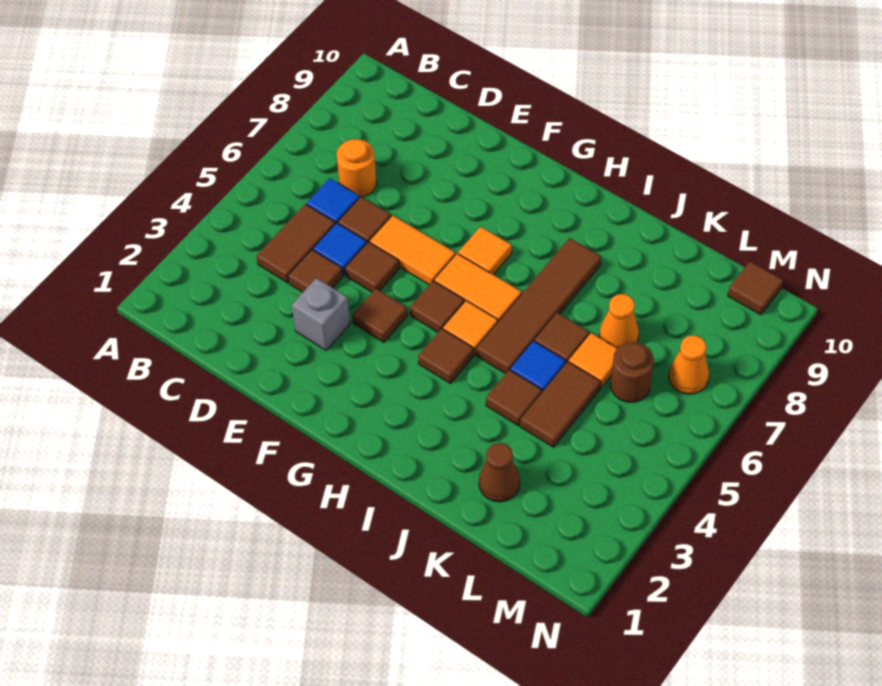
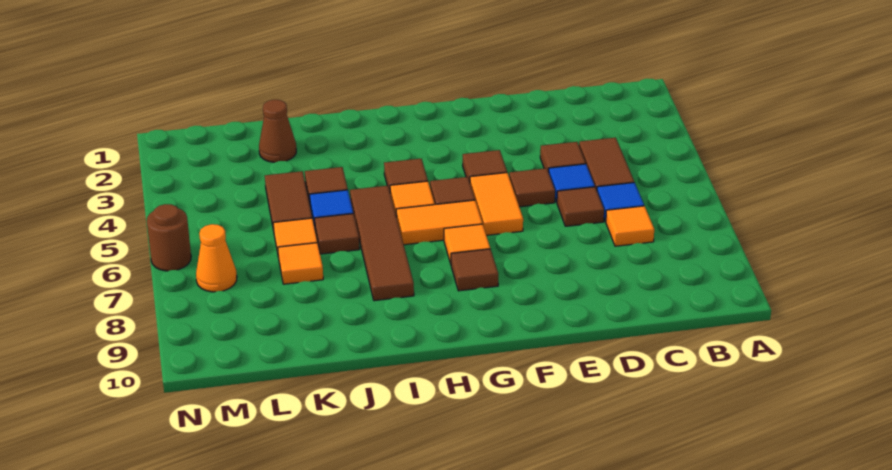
orange 1x1 round brick [336,139,377,197] -> orange 1x1 tile [606,206,654,246]
grey 1x1 brick [292,278,350,350] -> none
orange 1x2 tile [370,215,455,284] -> orange 1x2 tile turned to [470,173,523,235]
orange 1x1 cone [599,294,639,348] -> orange 1x1 tile [278,243,323,284]
brown 1x1 round brick [611,342,654,402] -> brown 1x1 round brick moved to [147,204,191,271]
brown 1x1 tile [728,262,783,315] -> brown 1x1 tile moved to [451,249,498,291]

